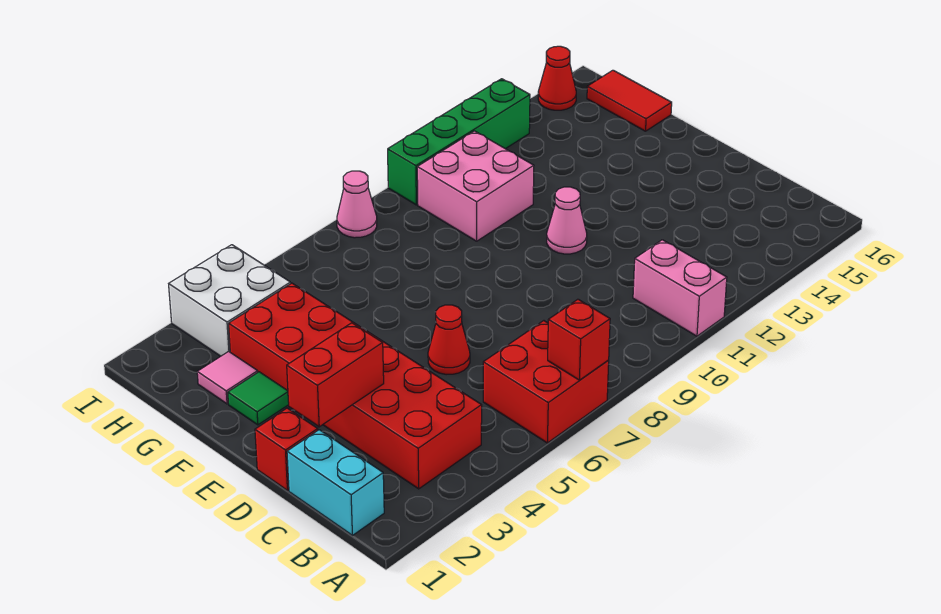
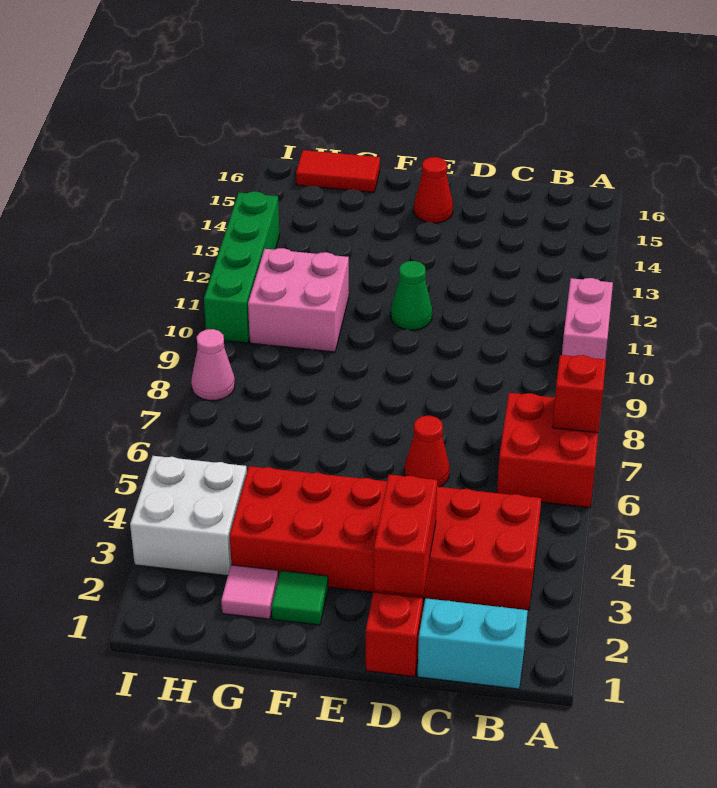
pink 1x2 brick [633,240,727,336] -> pink 1x2 brick turned to [562,278,613,359]
pink 1x1 cone [547,187,587,254] -> green 1x1 cone [391,261,432,330]
red 1x1 cone [538,46,576,110] -> red 1x1 cone moved to [414,157,453,223]

